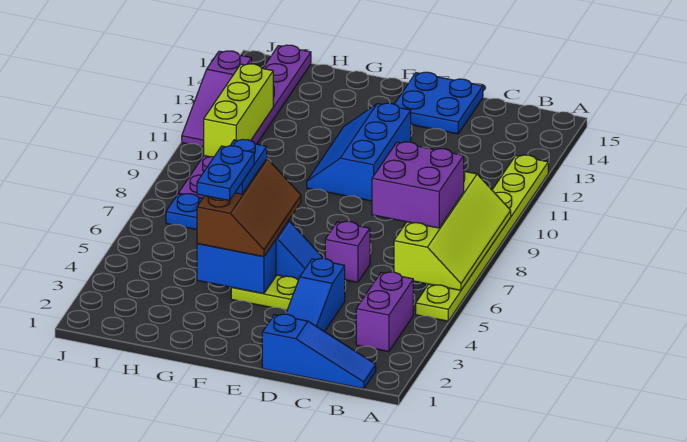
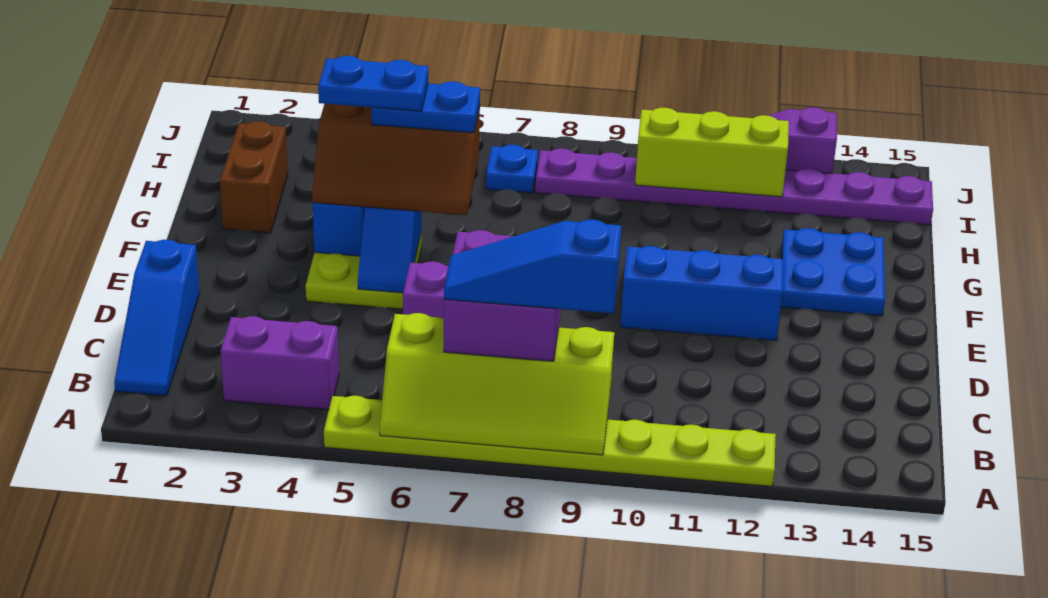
blue 1x3 slope [286,259,345,332] -> blue 1x3 slope moved to [444,220,621,313]
blue 2x2 plate [395,72,483,134] -> blue 2x2 plate moved to [781,228,885,316]
none -> brown 1x2 brick [220,121,288,233]

